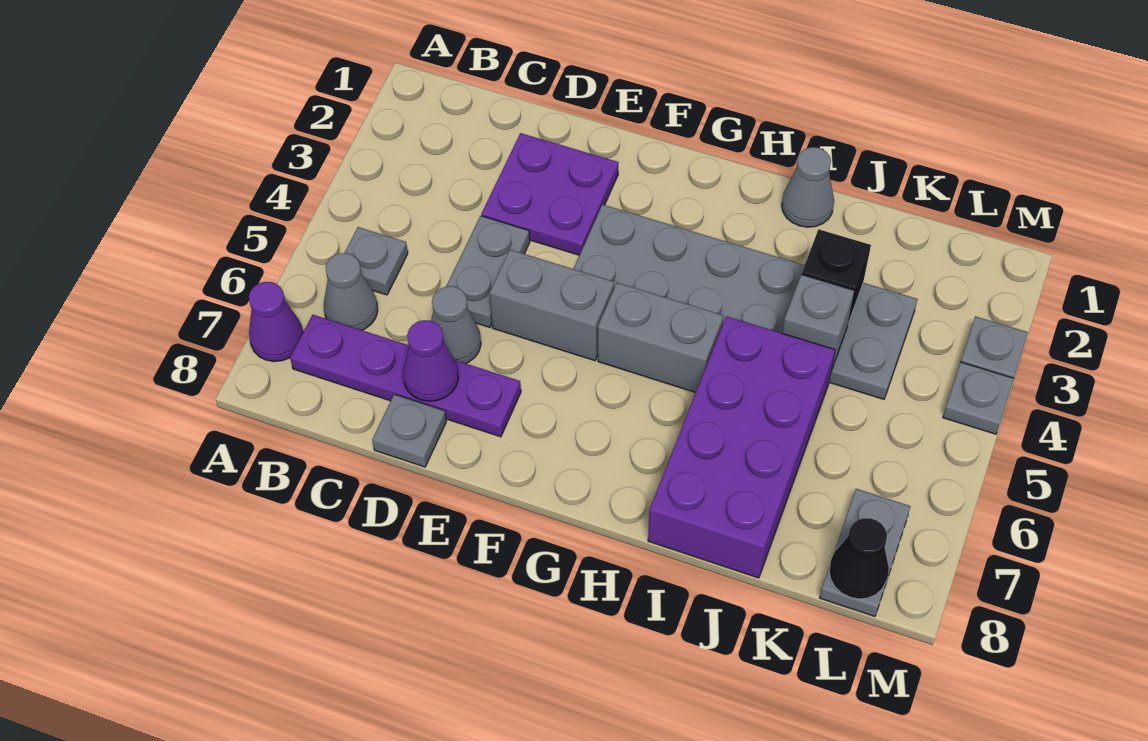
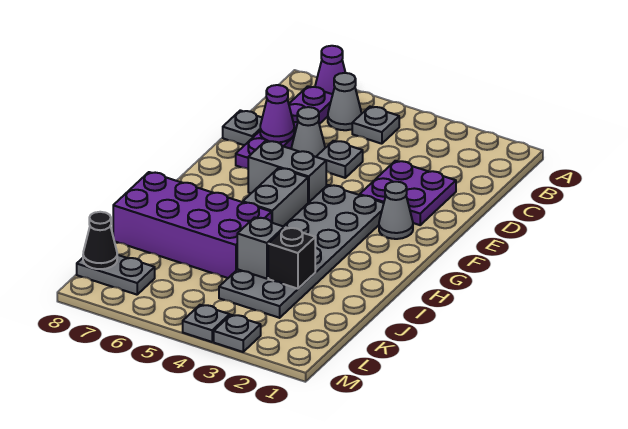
grey 1x2 plate [446,216,530,327] -> grey 1x1 plate [316,141,363,178]
grey 1x2 brick [490,250,614,361] -> grey 1x2 brick turned to [248,141,326,203]
grey 1x1 cone [782,147,834,227] -> grey 1x1 cone moved to [379,182,413,239]

